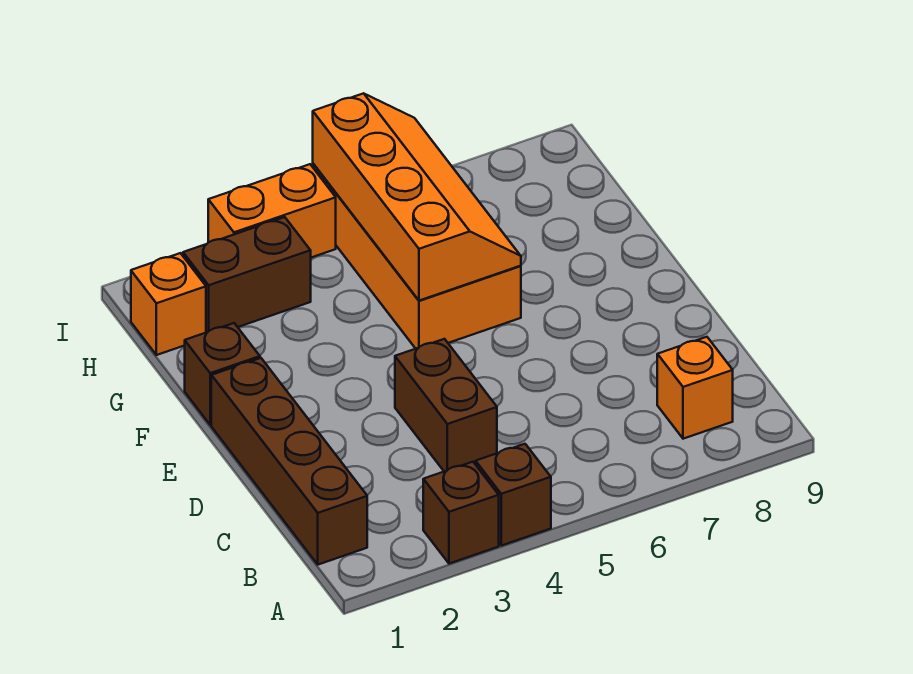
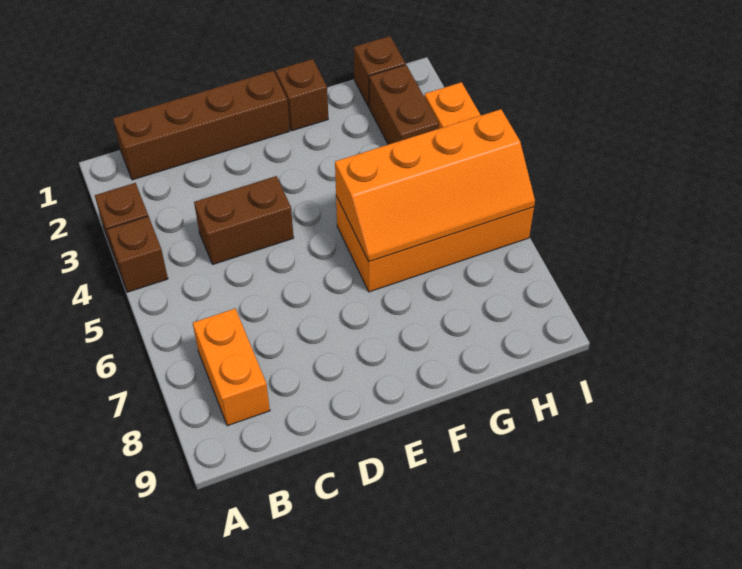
orange 1x1 brick [657,337,733,439] -> orange 1x2 brick [193,309,270,426]
orange 1x1 brick [131,253,206,355] -> brown 1x1 brick [354,36,406,107]

